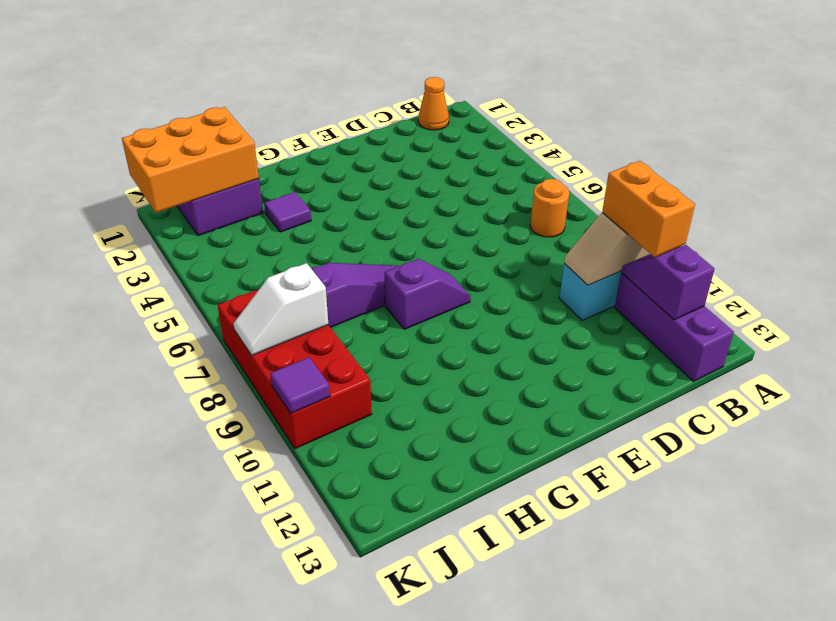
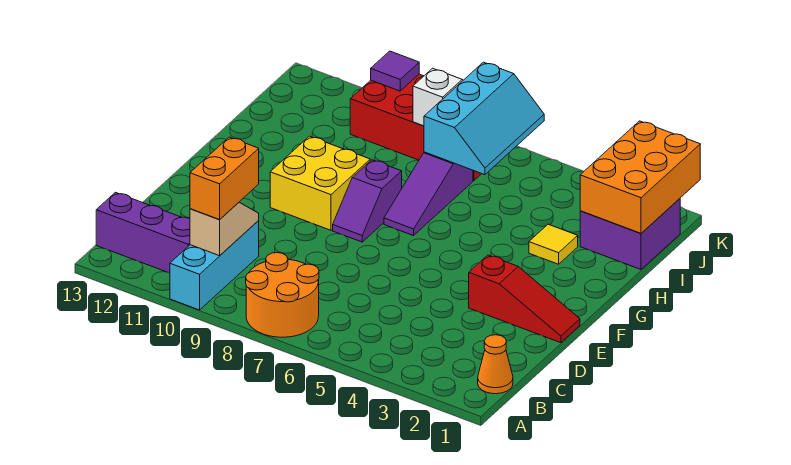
orange 1x1 round brick [530,179,569,237] -> orange 2x2 round brick [246,253,319,337]
orange 1x2 brick [602,161,695,257] -> orange 1x2 brick turned to [190,137,259,220]
purple 1x2 slope [621,245,714,320] -> none
none -> red 1x3 slope [469,255,580,343]
none -> yellow 2x2 brick [270,136,370,230]
purple 1x1 tile [264,192,311,232] -> yellow 1x1 tile [529,224,578,264]
none -> cyan 2x3 slope [424,62,544,175]

